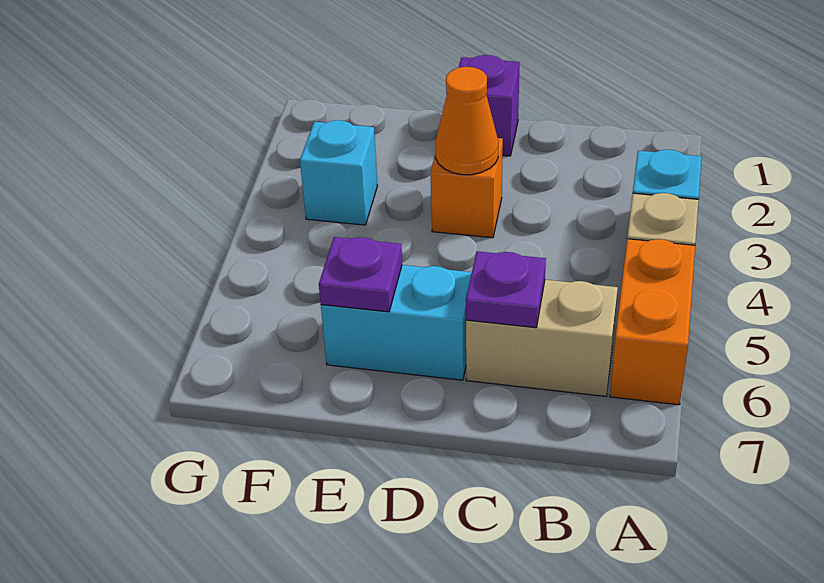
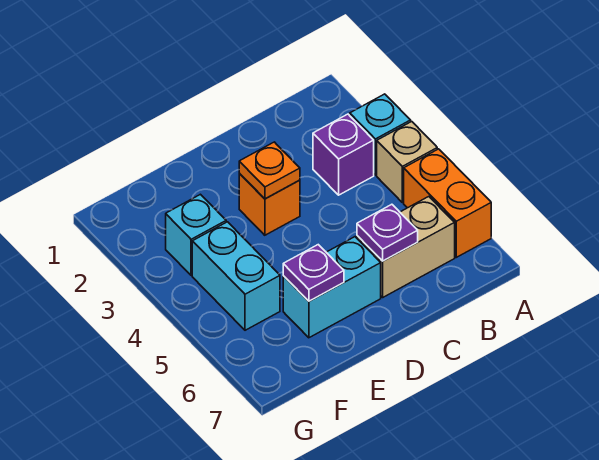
purple 1x1 brick [459,55,520,156] -> purple 1x1 brick moved to [313,114,374,195]
orange 1x1 cone [435,67,498,175] -> orange 1x1 plate [239,142,300,199]
none -> cyan 1x2 brick [192,222,280,330]

